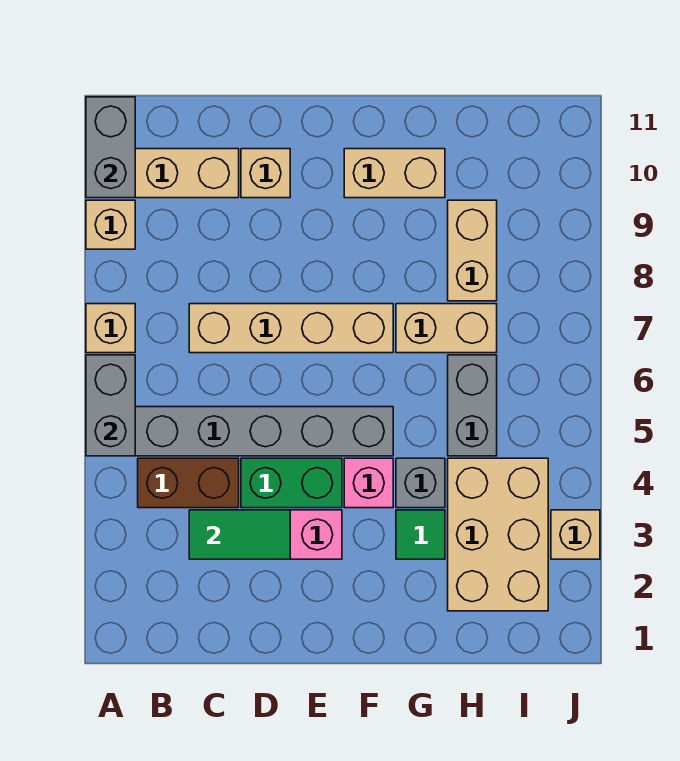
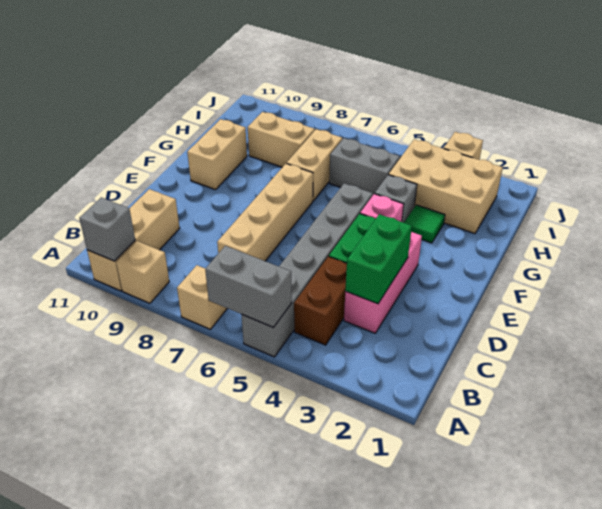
grey 1x2 brick [86,97,135,198] -> grey 1x1 brick [79,197,135,261]
green 1x2 tile [189,510,290,559] -> green 1x2 brick [345,214,412,304]
tan 1x1 brick [241,149,290,198] -> none

